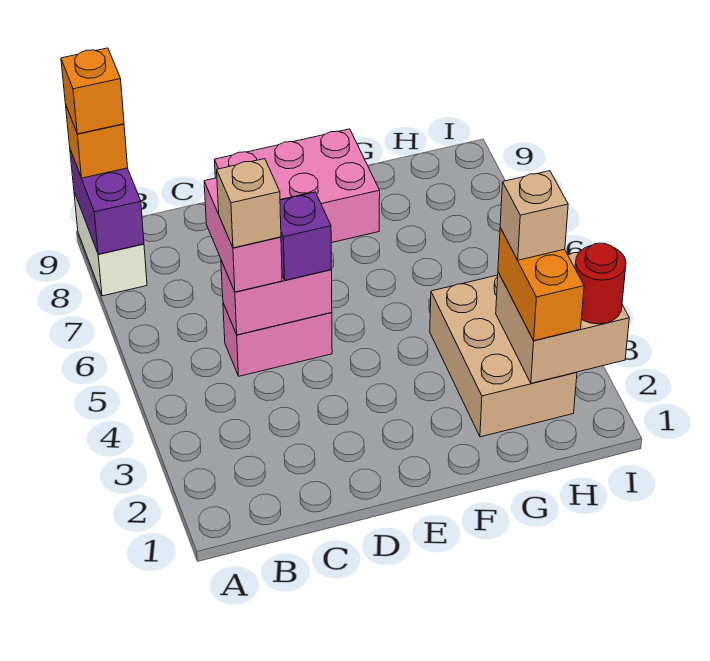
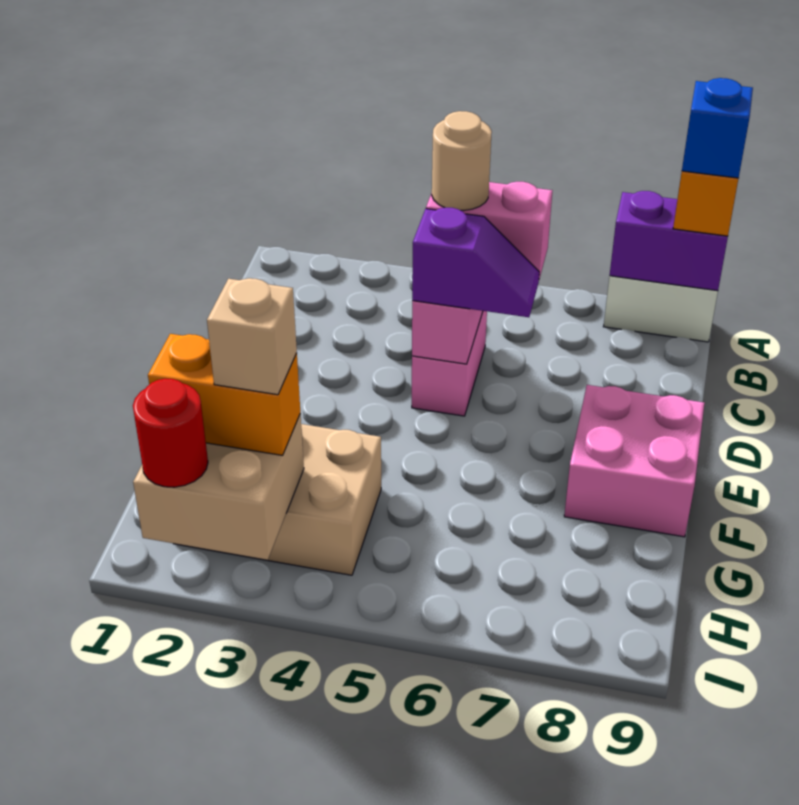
orange 1x1 brick [61,48,124,134] -> blue 1x1 brick [682,78,753,178]
tan 1x1 brick [217,159,281,248] -> tan 1x1 round brick [432,111,492,210]
pink 2x3 brick [215,129,380,243] -> pink 2x2 brick [564,385,705,537]

